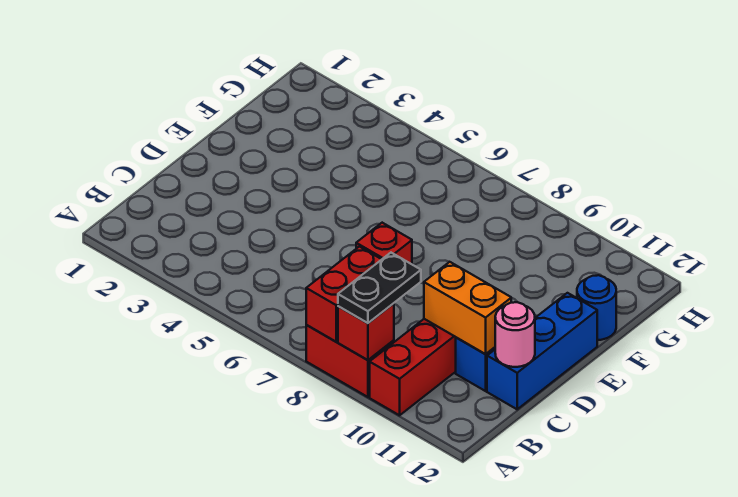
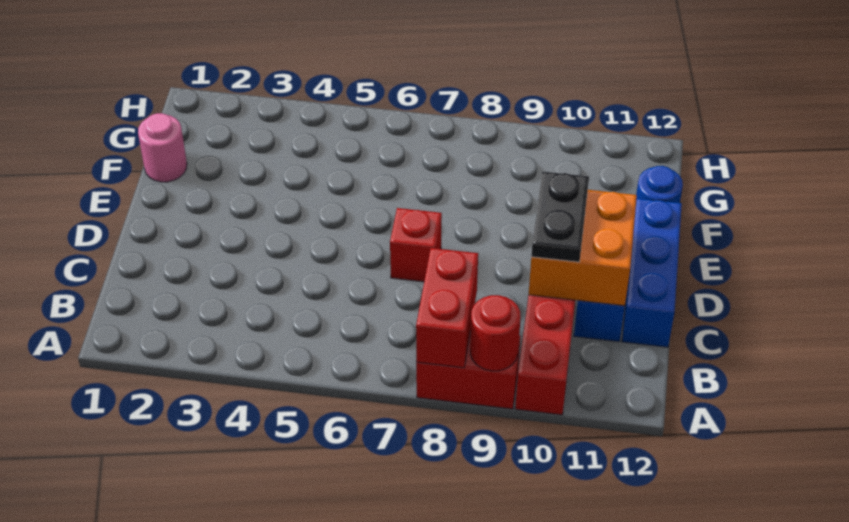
red 1x1 brick [338,303,394,360] -> red 1x1 round brick [470,295,521,371]
black 1x2 plate [338,253,421,323] -> black 1x2 plate moved to [531,172,589,262]
orange 1x2 brick [424,262,511,354] -> orange 2x2 brick [529,190,637,306]
pink 1x1 round brick [495,302,535,367] -> pink 1x1 round brick moved to [138,113,187,182]

